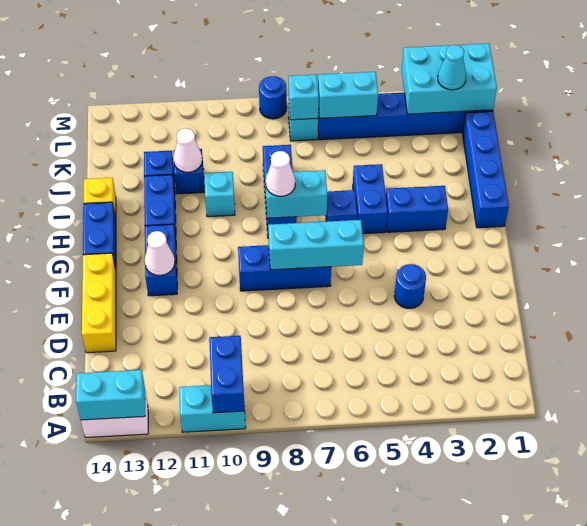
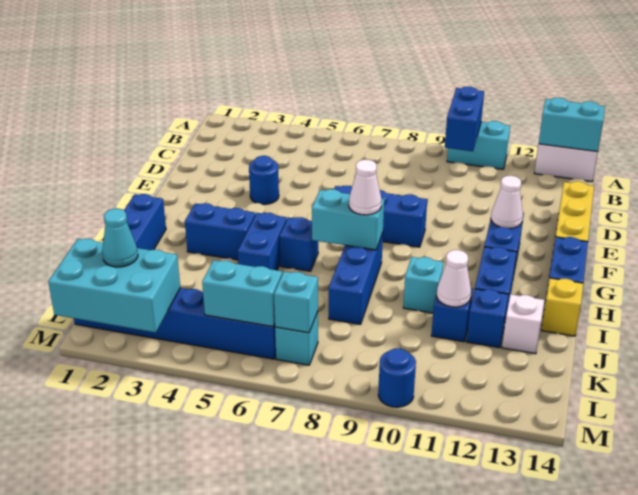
cyan 1x3 brick [268,220,364,270] -> none
none -> white 1x1 brick [502,294,544,354]
blue 1x1 round brick [259,76,287,119] -> blue 1x1 round brick moved to [378,348,416,407]

